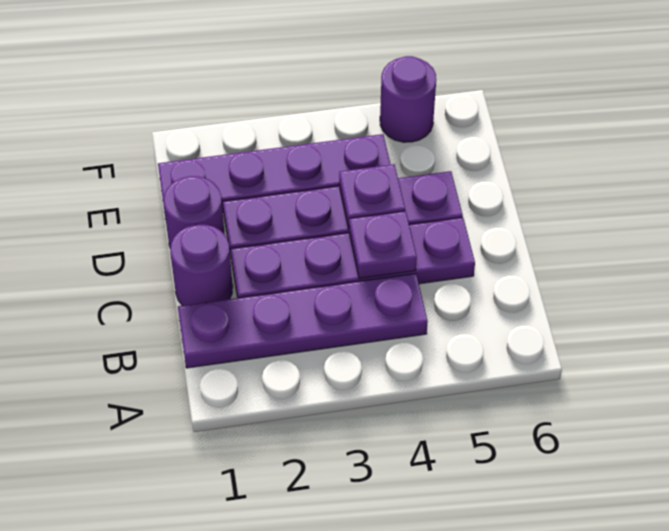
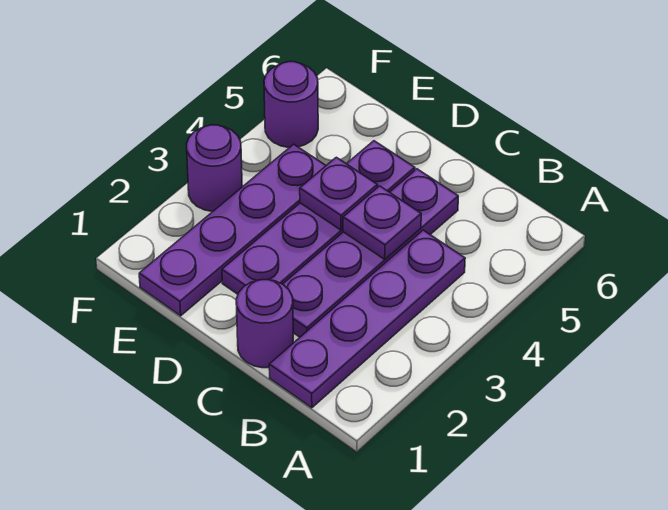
purple 1x1 round brick [163,176,225,247] -> purple 1x1 round brick moved to [186,125,242,211]

